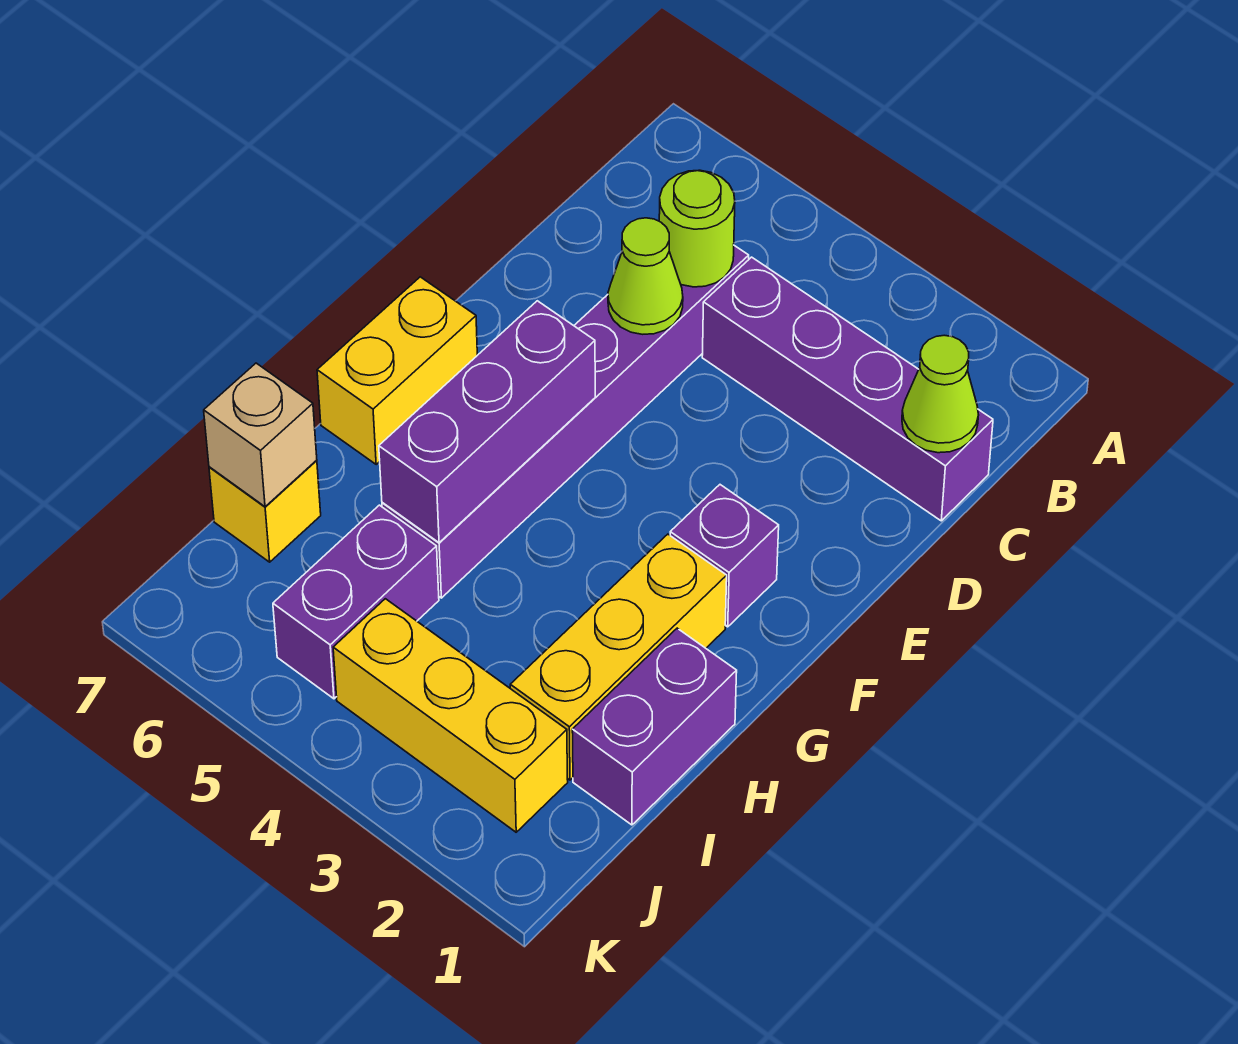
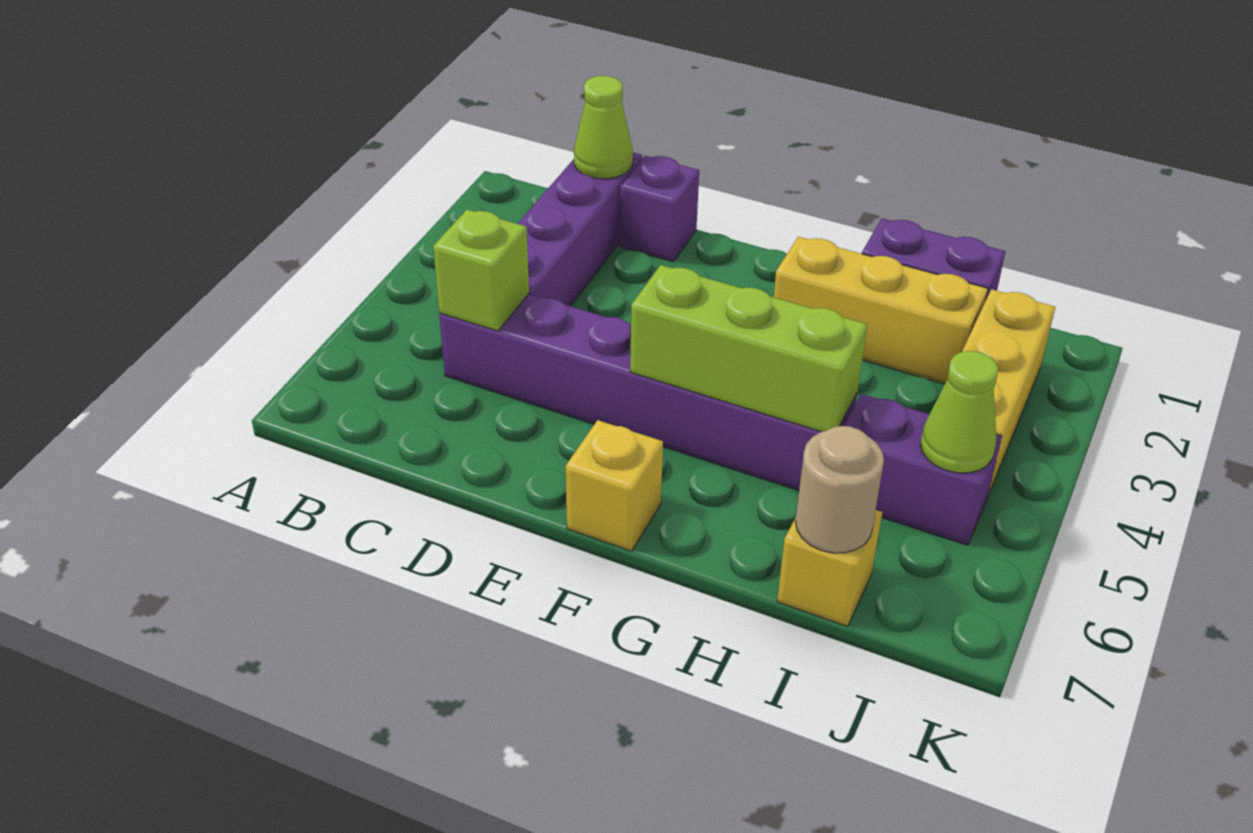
lime 1x1 round brick [659,170,735,287] -> lime 1x1 brick [433,210,529,331]
lime 1x1 cone [608,218,683,334] -> lime 1x1 cone moved to [920,351,998,473]
purple 1x1 brick [670,485,779,627] -> purple 1x1 brick moved to [620,156,699,262]
purple 1x3 brick [379,301,595,543] -> lime 1x3 brick [630,265,867,432]
yellow 1x2 brick [317,277,477,464] -> yellow 1x1 brick [566,420,663,551]
tan 1x1 brick [204,363,317,507] -> tan 1x1 round brick [796,426,884,553]

